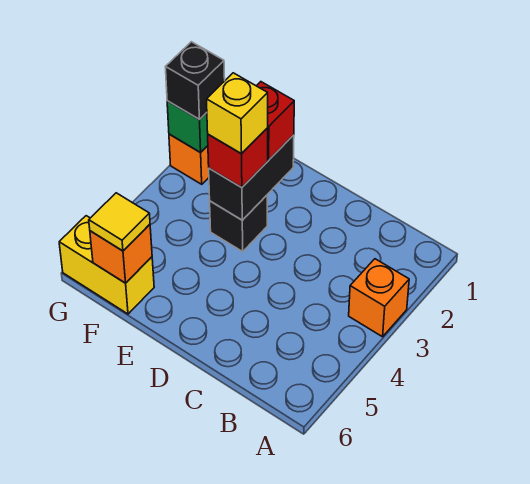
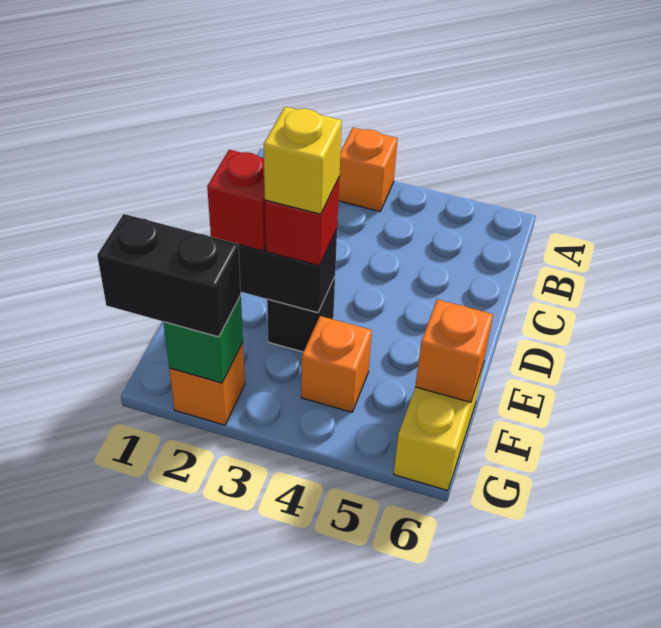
none -> orange 1x1 brick [301,316,372,412]
yellow 1x1 tile [89,193,150,251] -> none
black 1x1 brick [165,42,225,119] -> black 1x2 brick [97,214,241,337]

